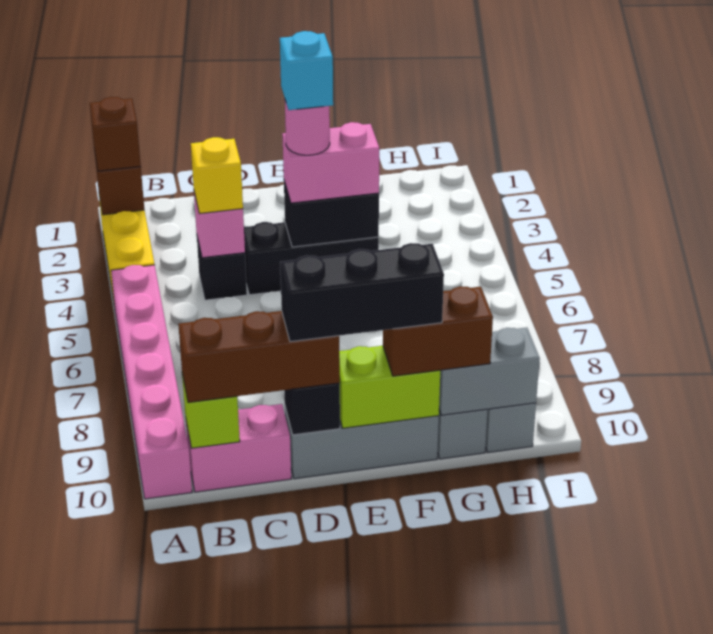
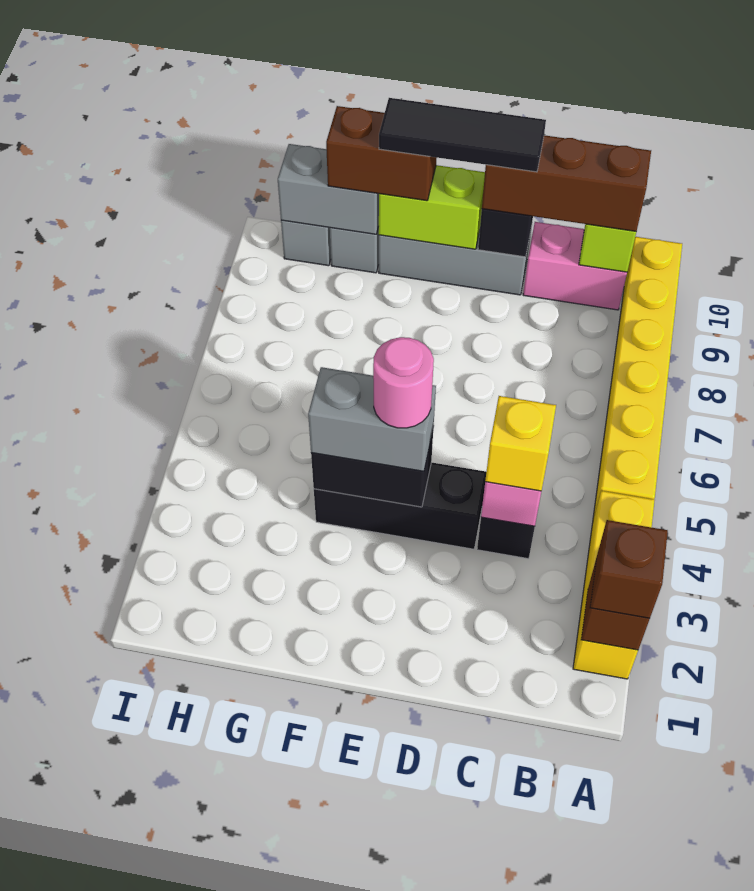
pink 1x6 brick [111,265,192,499] -> yellow 1x6 brick [593,237,682,519]
black 1x3 brick [280,243,444,342] -> black 1x3 tile [379,98,546,172]
pink 1x2 brick [282,122,379,203] -> grey 1x2 brick [308,367,436,471]
cyan 1x1 brick [280,31,333,110] -> none

